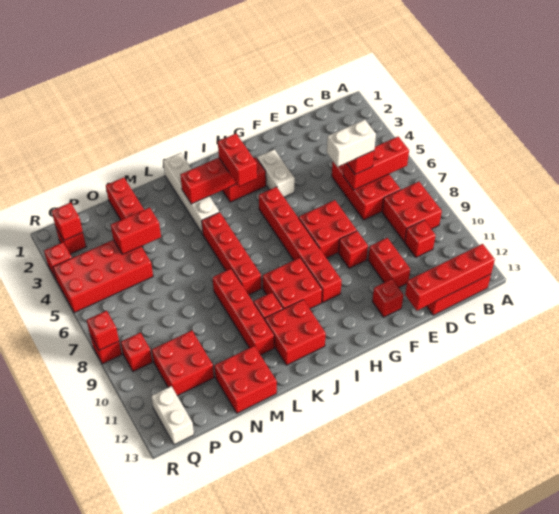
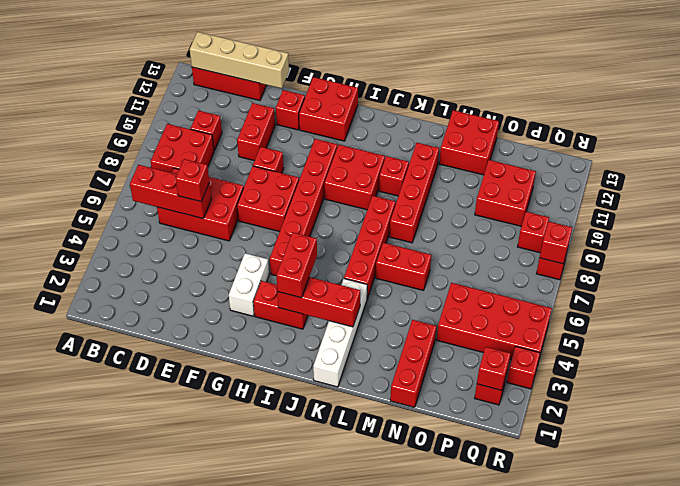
red 1x4 brick [405,244,495,311] -> tan 1x4 brick [190,32,289,88]
red 2x3 brick [332,162,400,220] -> red 2x3 brick turned to [157,168,244,241]
white 1x2 brick [327,120,376,167] -> none
red 2x2 brick [265,300,326,365] -> red 2x2 brick moved to [299,77,358,141]
red 1x2 brick [111,207,161,255] -> red 1x2 brick moved to [376,243,431,290]
white 1x2 brick [151,386,194,445] -> none

